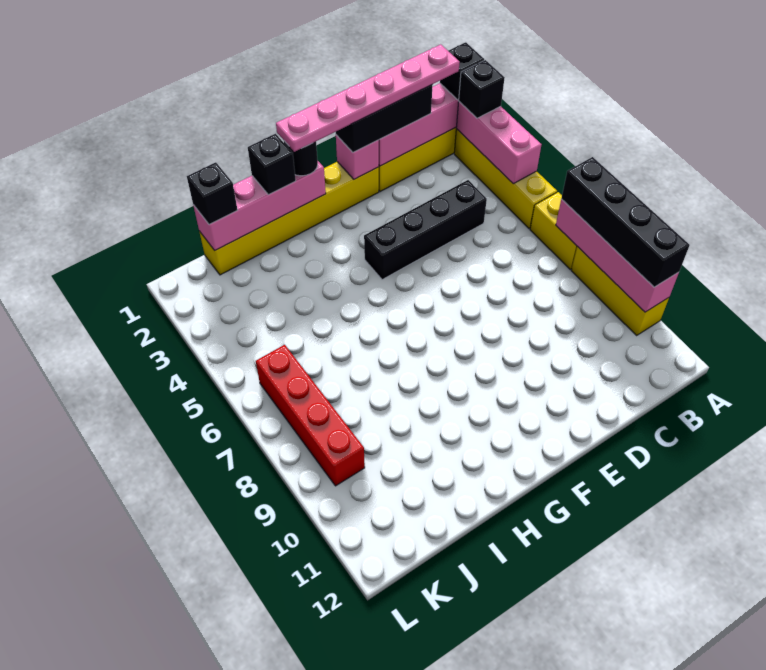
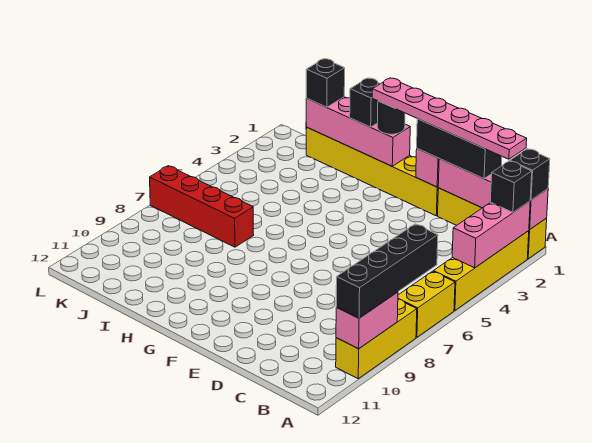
pink 1x4 brick [556,199,679,312] -> pink 1x2 brick [336,292,398,349]
black 1x4 brick [364,180,487,280] -> none
red 1x4 brick [256,345,365,486] -> red 1x4 brick turned to [150,166,254,247]

